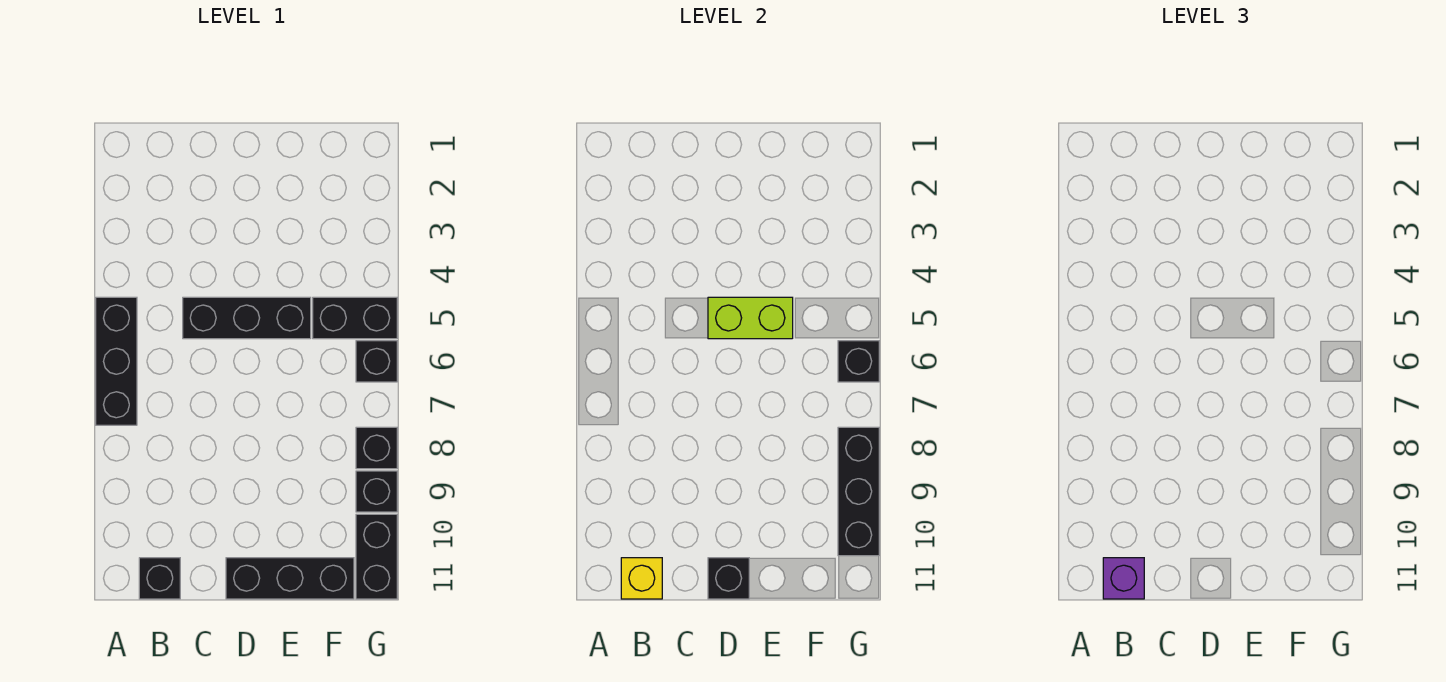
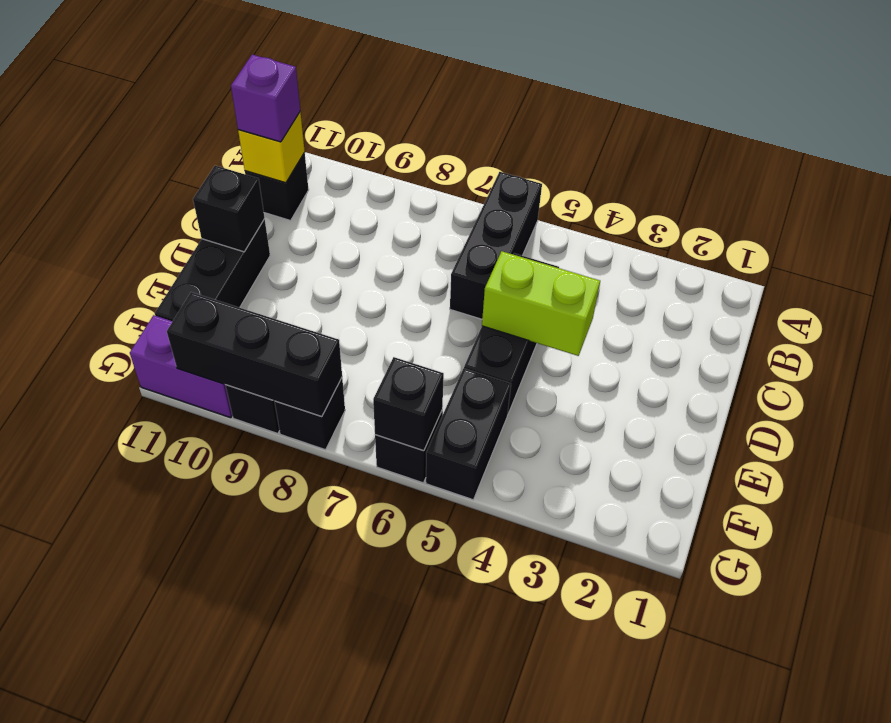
black 1x3 brick [96,297,137,425] -> black 1x3 brick turned to [450,172,542,319]
lime 1x2 brick [708,297,793,339] -> lime 1x2 brick turned to [482,251,600,356]
black 1x2 brick [356,514,397,599] -> purple 1x2 brick [130,315,232,418]

